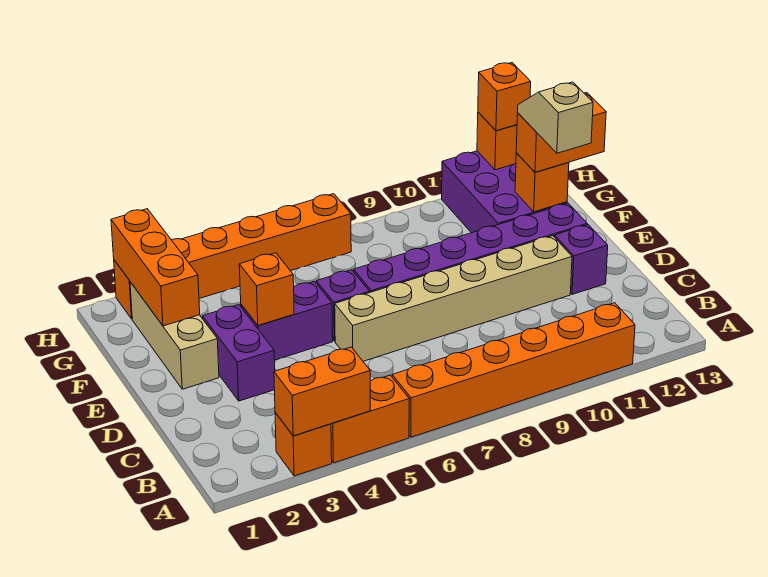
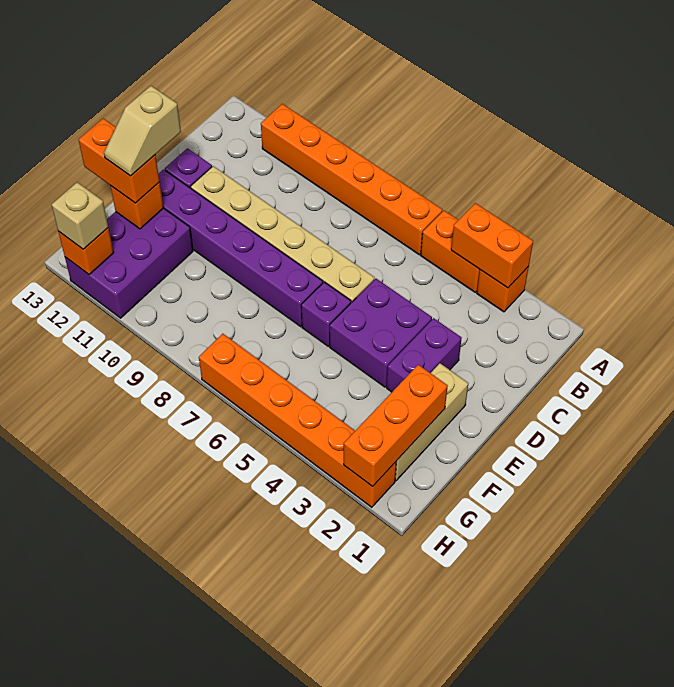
purple 1x2 brick [241,281,333,360] -> purple 2x2 brick [330,279,432,387]
orange 1x1 brick [239,253,294,326] -> none
orange 1x1 brick [478,63,531,131] -> tan 1x1 brick [52,182,108,249]

